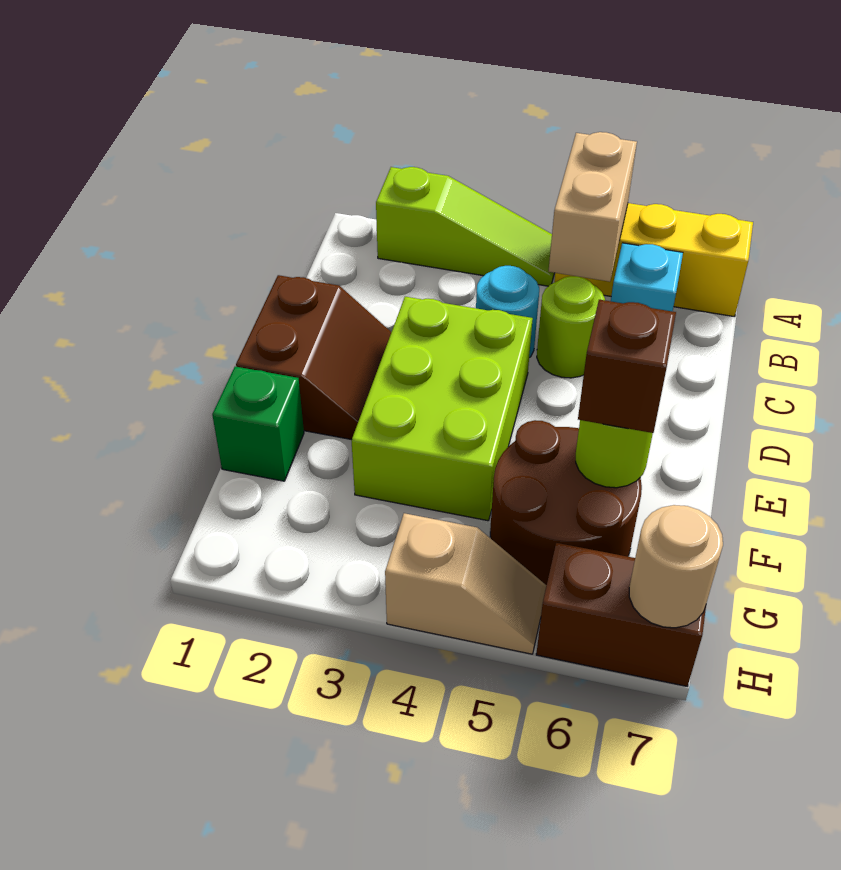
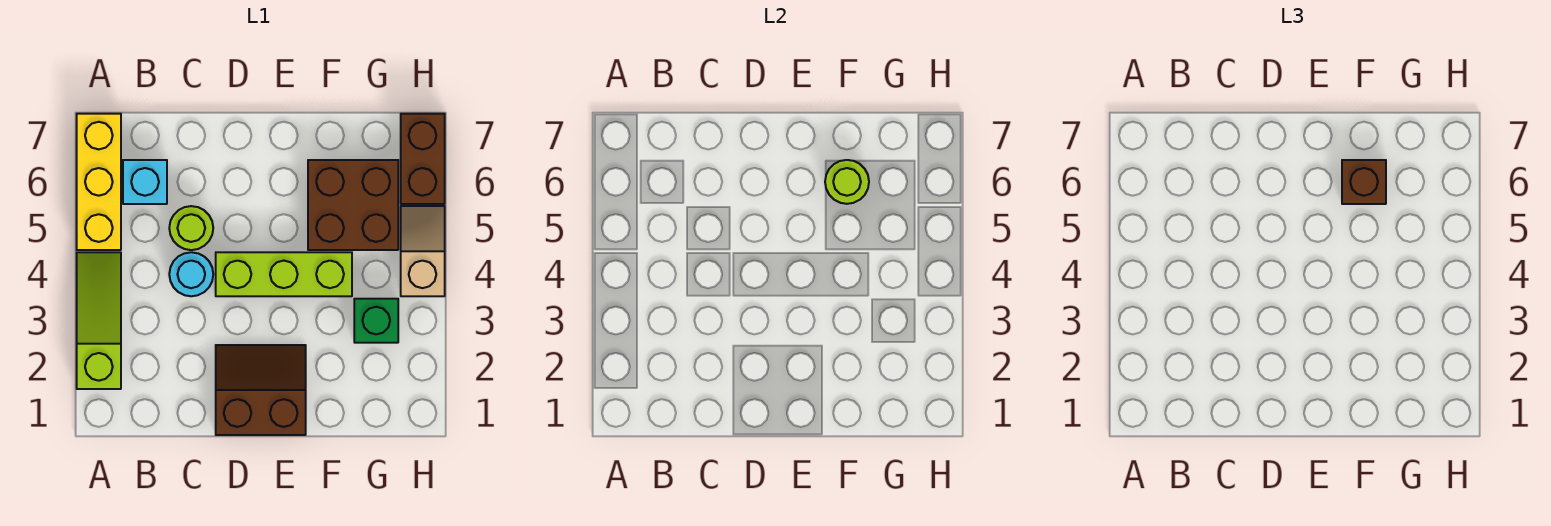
tan 1x2 brick [549,132,637,282] -> none
lime 2x3 brick [352,297,533,521] -> lime 1x3 brick [216,252,352,296]
green 1x1 brick [212,367,304,481] -> green 1x1 brick moved to [354,299,398,343]
brown 2x2 round brick [490,420,642,585] -> brown 2x2 brick [308,160,398,250]
tan 1x1 round brick [629,505,723,628] -> none

